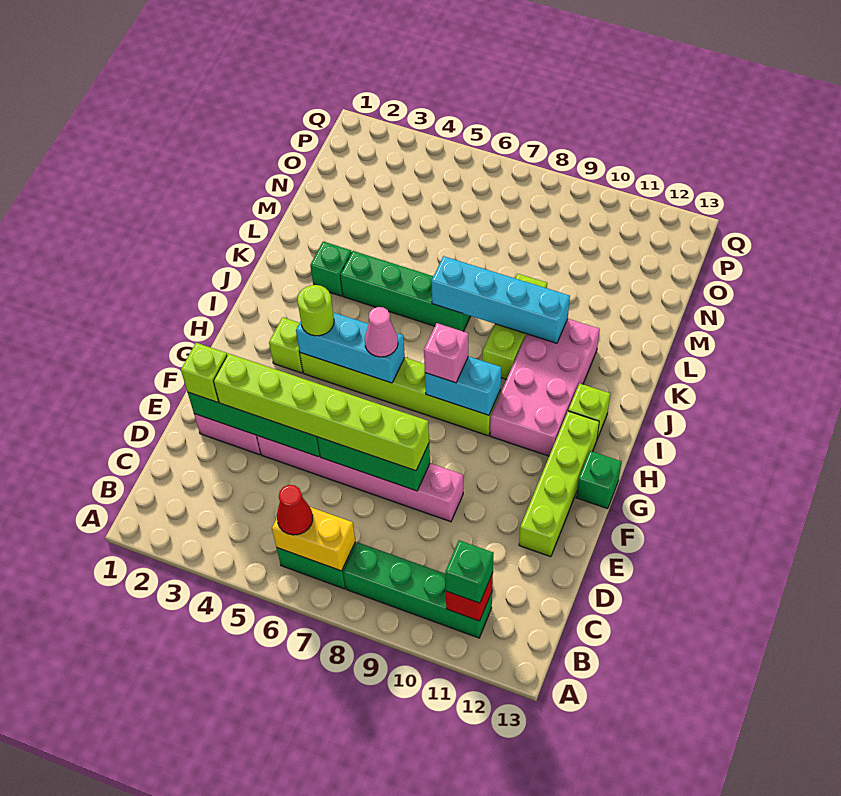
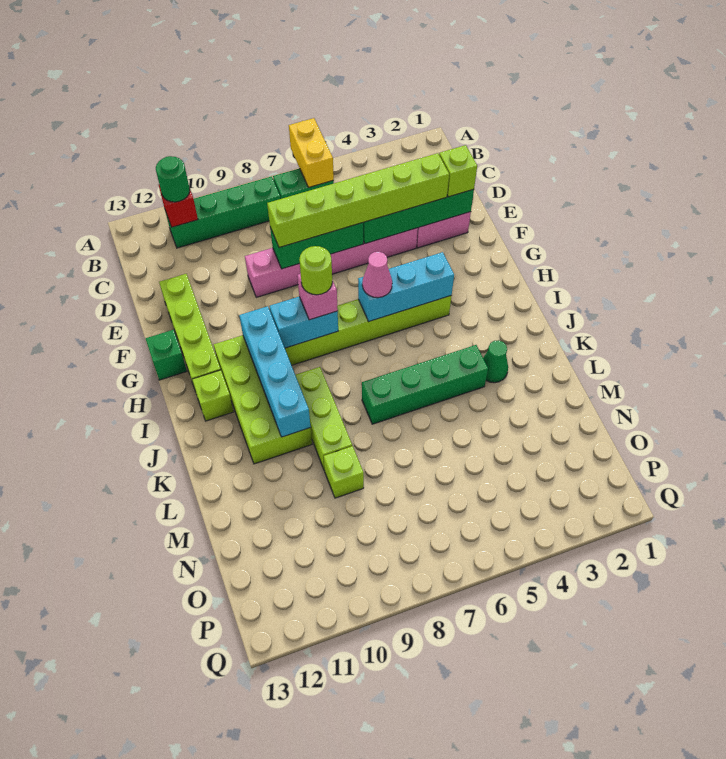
yellow 1x2 brick [272,507,355,571] -> yellow 1x2 brick turned to [289,118,334,187]
red 1x1 cone [277,485,313,535] -> none
green 1x1 brick [445,540,494,603] -> green 1x1 round brick [156,156,190,202]
lime 1x1 brick [269,317,303,373] -> lime 1x1 brick moved to [324,446,364,498]
lime 1x1 round brick [297,285,334,336] -> lime 1x1 round brick moved to [299,246,332,295]
pink 2x4 brick [490,319,600,456] -> lime 2x4 brick [214,335,312,464]
green 1x1 brick [310,241,352,296] -> green 1x1 cone [483,340,508,383]
cyan 1x4 brick [431,256,570,343] -> cyan 1x4 brick turned to [239,306,311,437]

